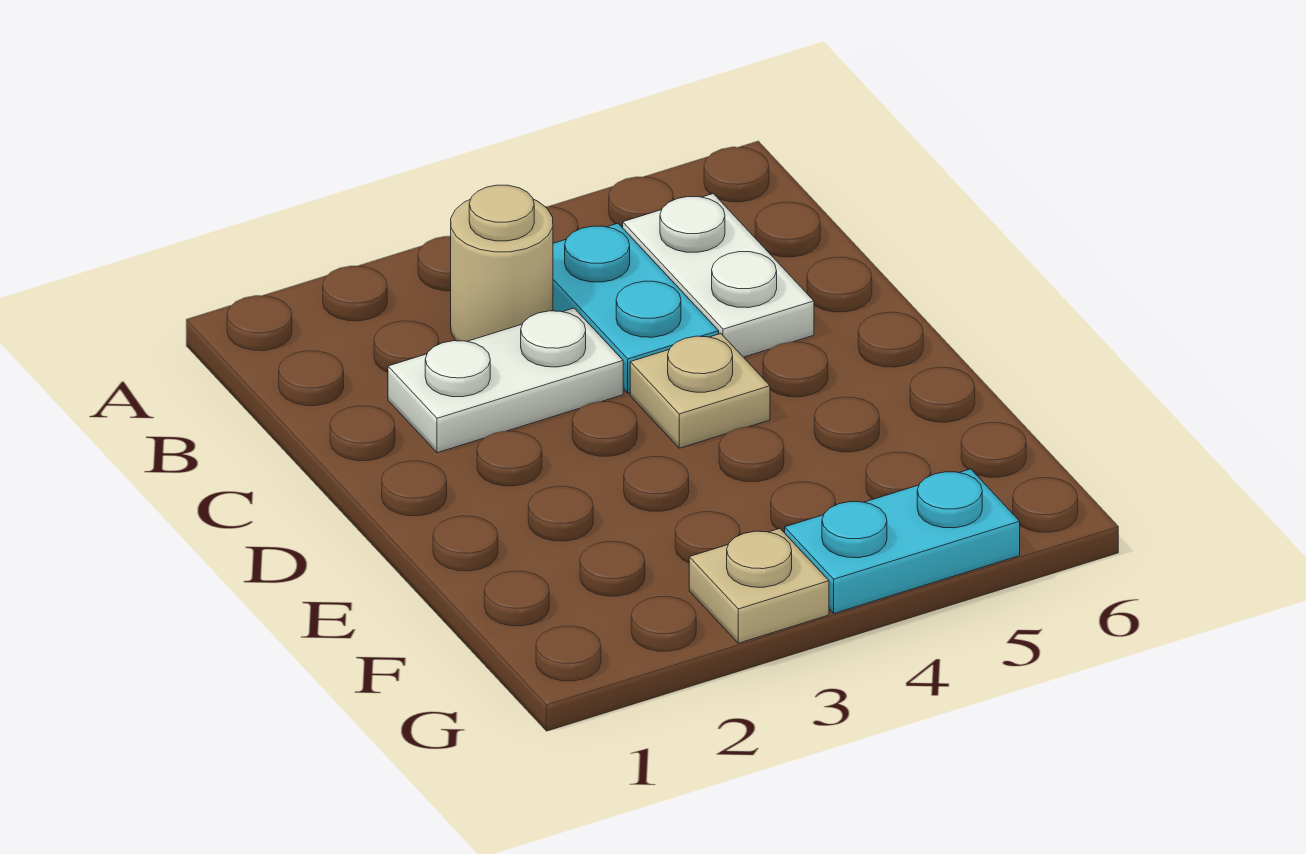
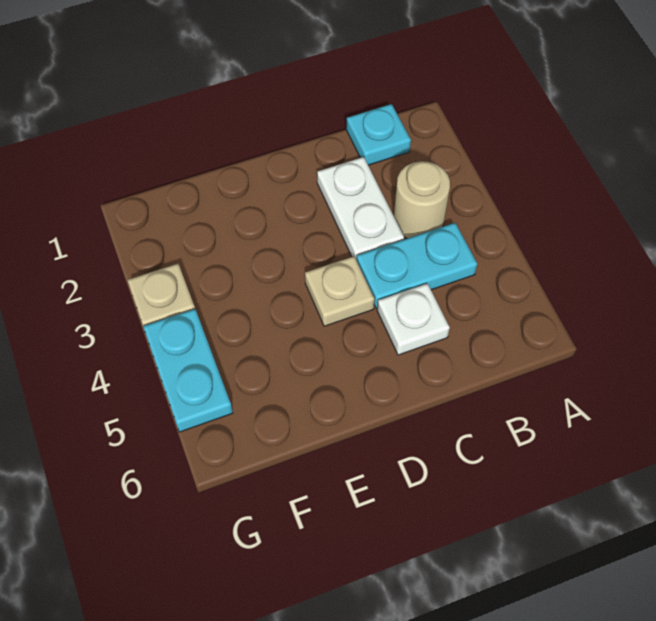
none -> cyan 1x1 plate [346,104,411,165]
white 1x2 plate [623,194,814,357] -> white 1x1 plate [377,283,450,355]

